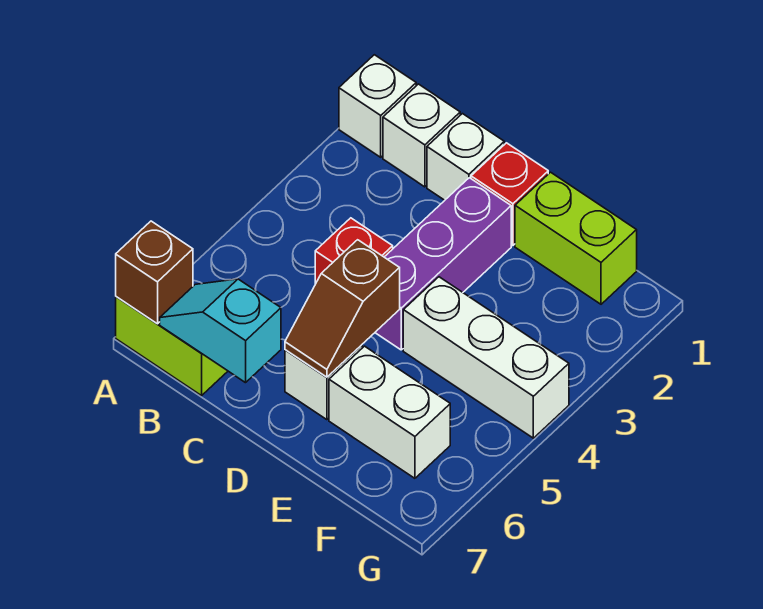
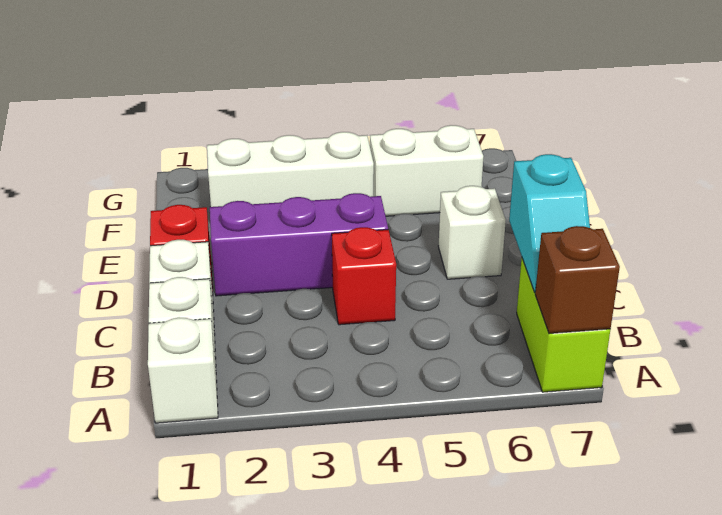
brown 1x2 slope [285,240,400,377] -> none
lime 1x2 brick [515,172,637,304] -> none
white 1x3 brick [403,277,569,438] -> white 1x3 brick turned to [207,132,374,207]
white 1x2 brick [329,346,450,478] -> white 1x2 brick turned to [370,125,483,216]

